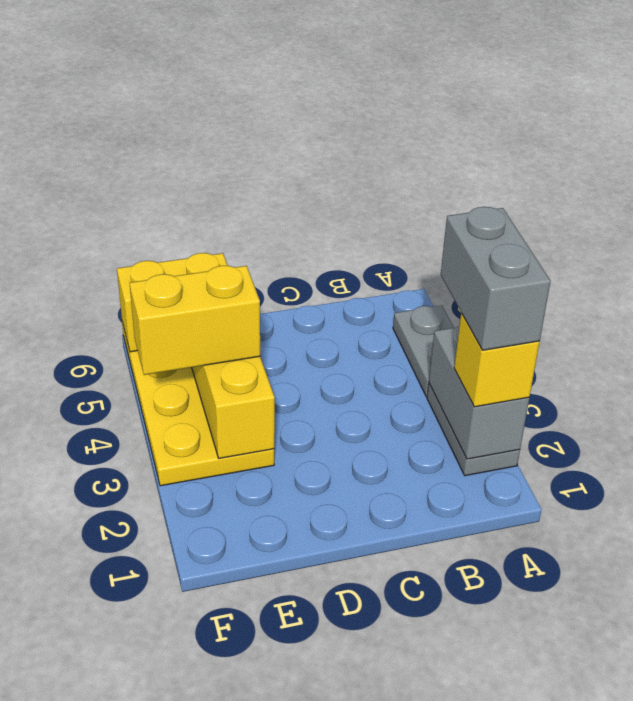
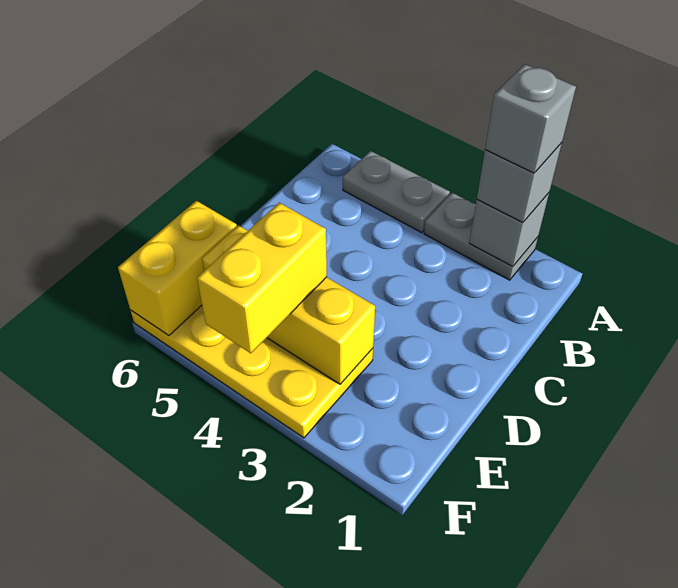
grey 1x2 brick [429,326,529,459] -> grey 1x1 brick [469,193,549,267]
yellow 1x1 brick [454,313,539,407] -> grey 1x1 brick [477,143,562,223]
grey 1x2 brick [441,207,551,350] -> grey 1x1 brick [485,64,576,173]

